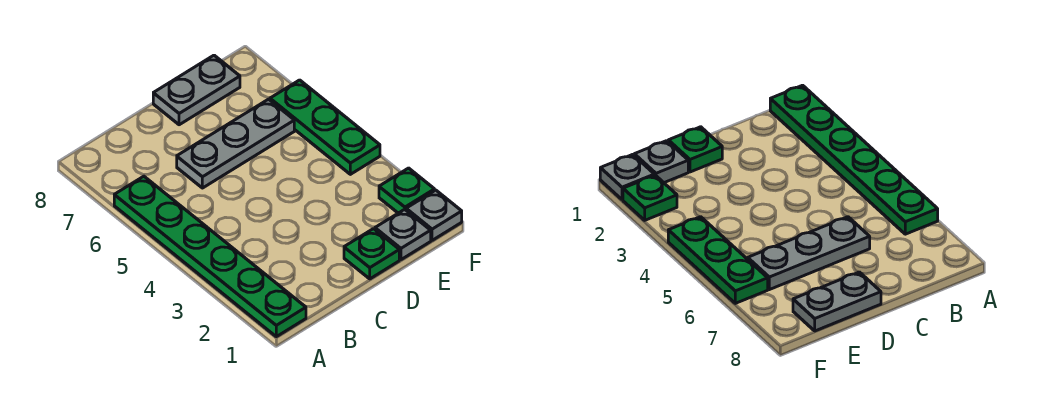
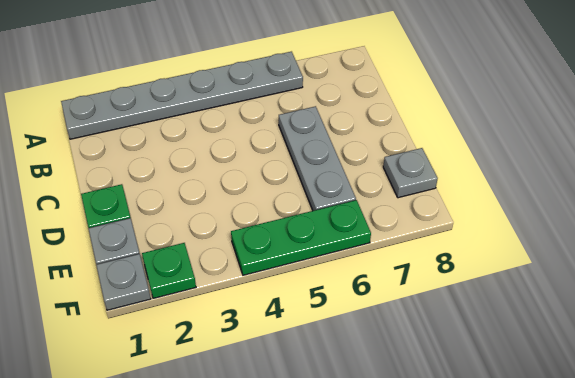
green 1x6 plate [114,176,306,337] -> grey 1x6 plate [61,52,303,139]
grey 1x2 plate [153,55,240,125] -> grey 1x1 plate [383,148,438,198]

